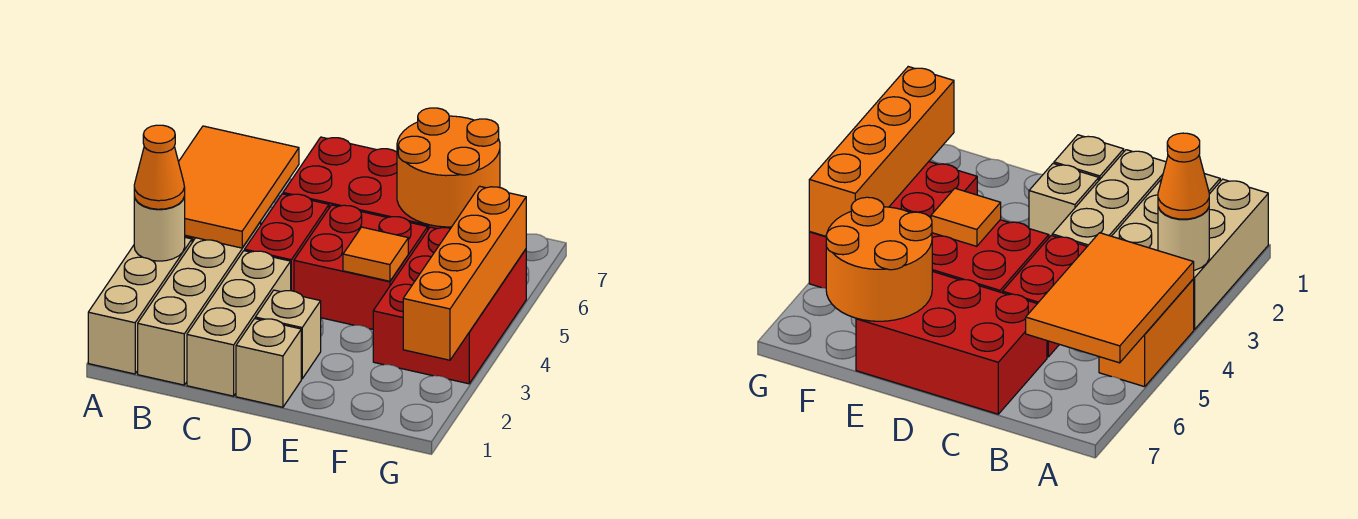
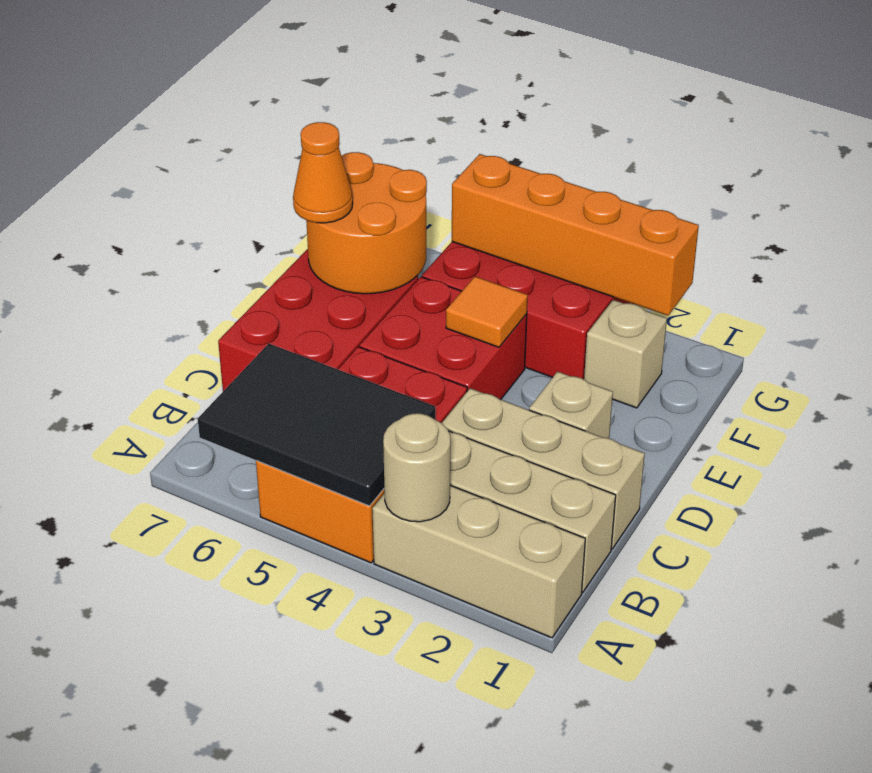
orange 1x1 cone [134,125,185,209] -> orange 1x1 cone moved to [293,122,353,223]
orange 2x3 tile [179,126,299,248] -> black 2x3 tile [198,344,435,506]
tan 1x1 brick [236,319,301,407] -> tan 1x1 brick moved to [584,300,667,408]

